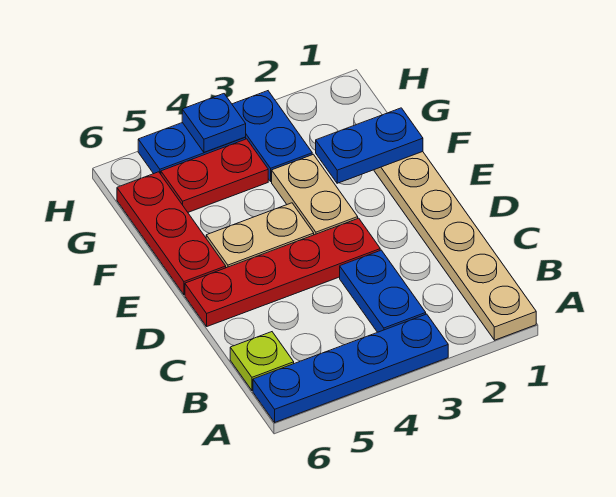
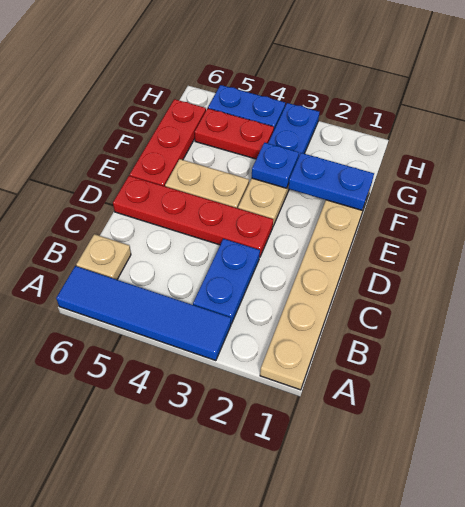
blue 1x4 plate [253,314,448,422] -> blue 1x4 tile [56,266,231,361]
lime 1x1 plate [230,332,294,390] -> tan 1x1 plate [76,234,131,280]
blue 1x1 plate [182,94,246,152] -> blue 1x1 plate moved to [252,143,299,188]

